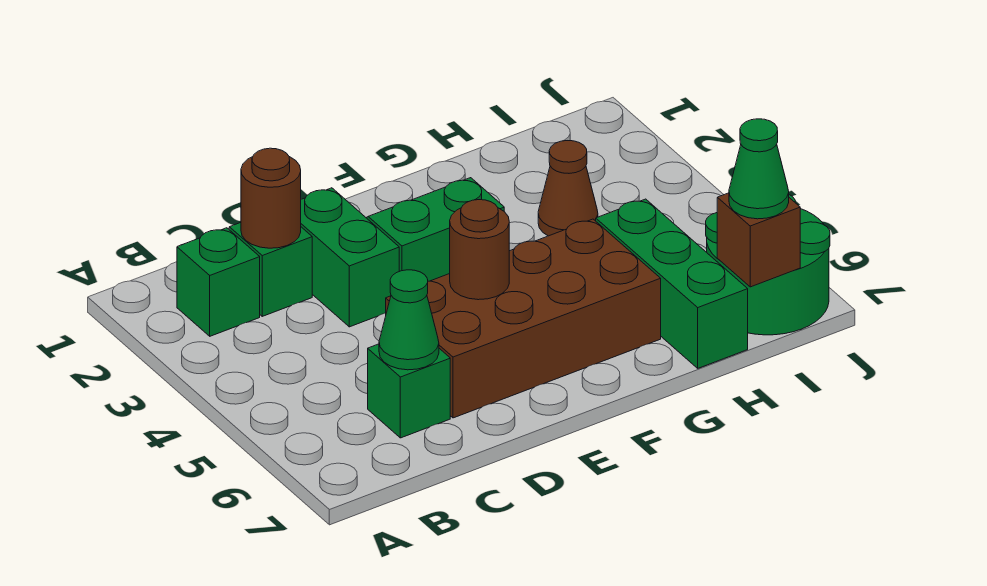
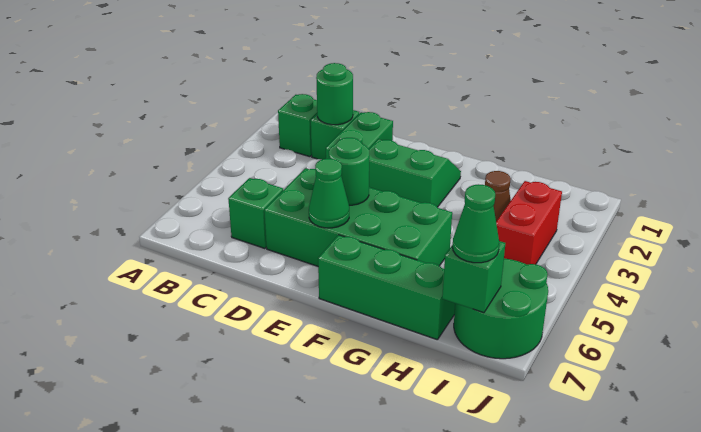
brown 1x1 round brick [241,148,301,248] -> green 1x1 round brick [316,63,353,125]
green 1x1 cone [379,270,439,370] -> green 1x1 cone moved to [309,159,349,228]
brown 2x4 brick [386,219,661,418] -> green 2x4 brick [264,168,452,266]
brown 1x1 round brick [450,200,509,300] -> green 1x1 round brick [329,138,369,205]
green 1x3 brick [596,199,748,368] -> green 1x3 brick turned to [318,235,455,340]
none -> red 1x2 brick [496,181,562,265]
brown 1x1 brick [717,193,800,287] -> green 1x1 brick [442,241,505,313]

